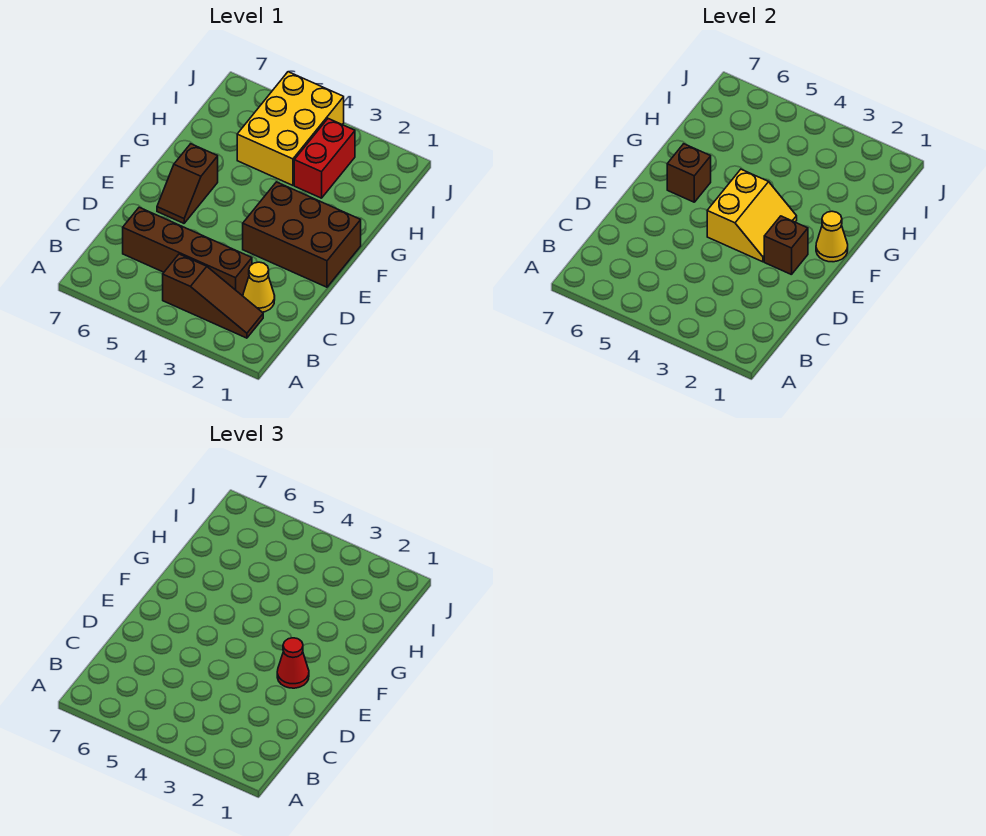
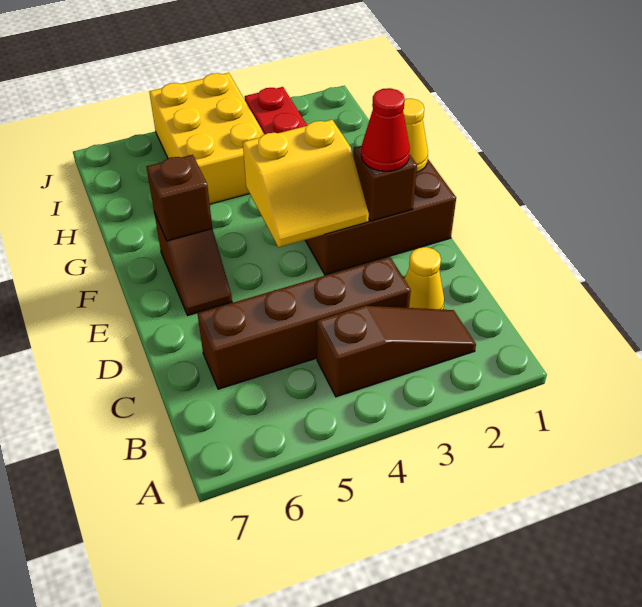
yellow 2x2 slope [707,169,797,262] -> yellow 2x2 slope turned to [243,120,369,247]

